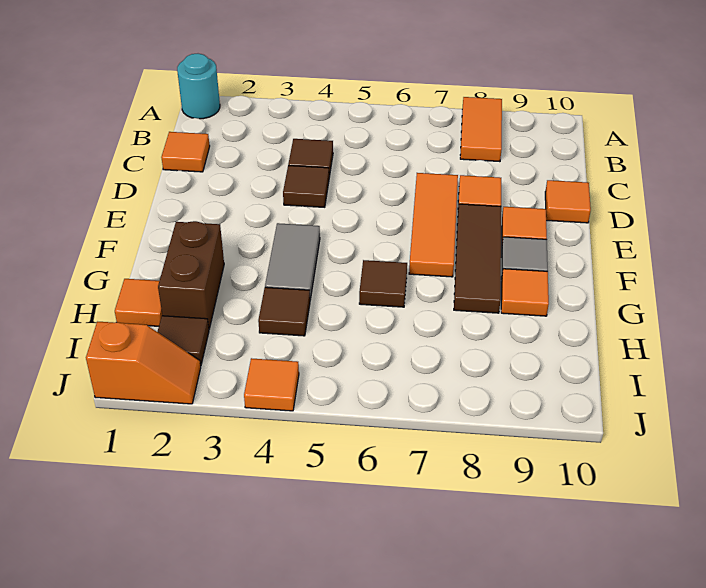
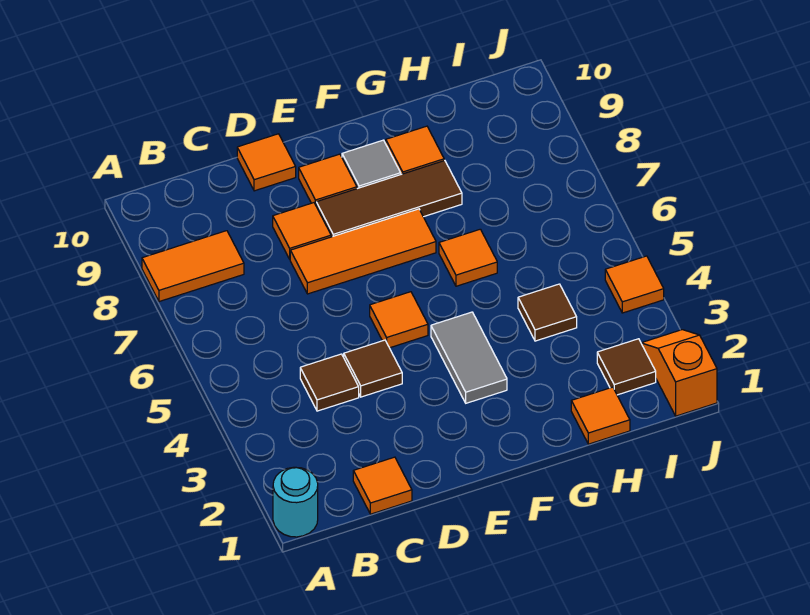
none -> orange 1x1 tile [370,292,428,348]
grey 1x2 tile [265,223,320,300] -> grey 1x2 tile turned to [431,312,507,403]
brown 1x2 brick [158,221,224,329] -> none
brown 1x1 tile [359,260,407,307] -> orange 1x1 tile [439,229,497,286]

